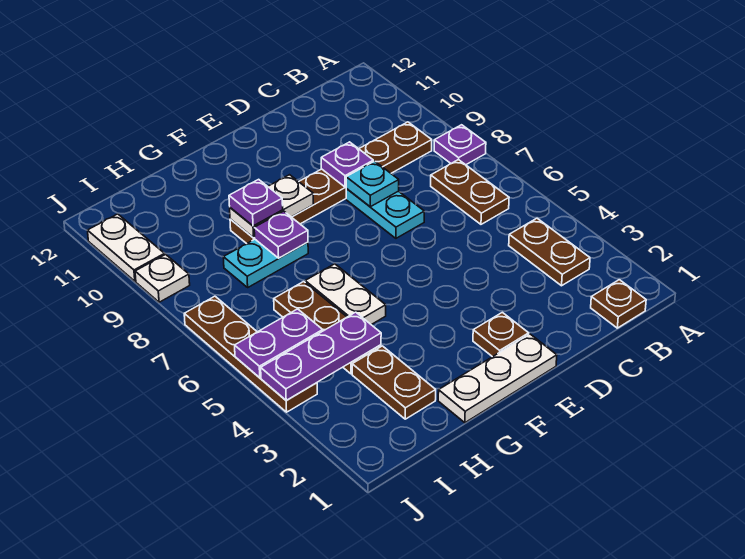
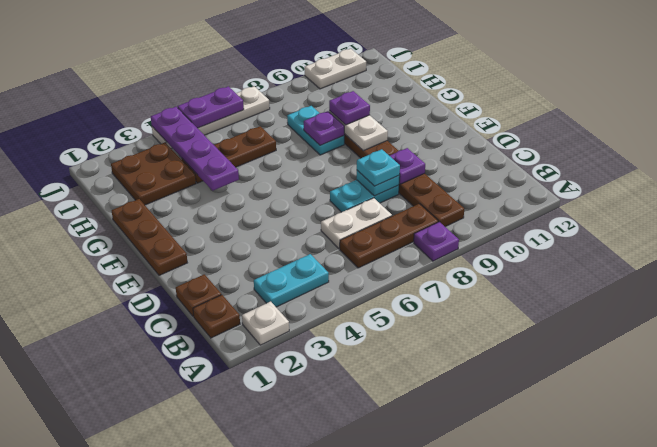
brown 1x2 plate [509,218,590,286] -> cyan 1x2 plate [254,254,329,307]
brown 1x2 plate [431,160,509,224] -> brown 1x3 plate [340,204,438,268]
none -> cyan 1x1 plate [357,149,400,186]
white 1x3 plate [438,334,557,423] -> brown 1x3 plate [112,199,187,275]
brown 1x1 plate [473,312,529,357] -> brown 1x1 plate moved to [176,274,221,316]
white 1x2 plate [305,264,386,325] -> white 1x2 plate moved to [321,198,392,249]
brown 1x2 plate [352,346,436,419] -> brown 2x2 plate [111,143,196,205]
purple 1x3 plate [261,312,381,400] -> purple 1x4 plate [151,107,239,190]
purple 1x2 plate [235,309,323,378] -> purple 1x2 plate turned to [178,86,244,128]
brown 1x4 plate [184,296,317,412] -> white 1x4 plate [152,86,270,148]
white 1x1 plate [135,255,190,302] -> white 1x1 plate moved to [242,302,289,345]

